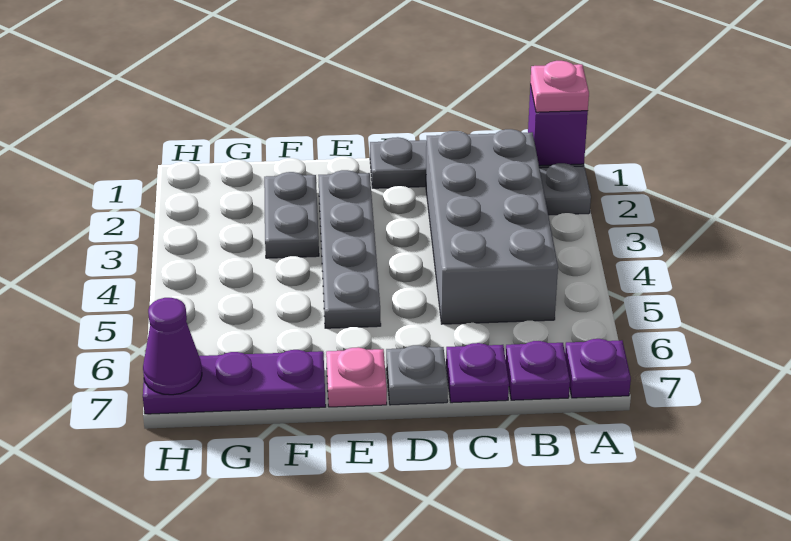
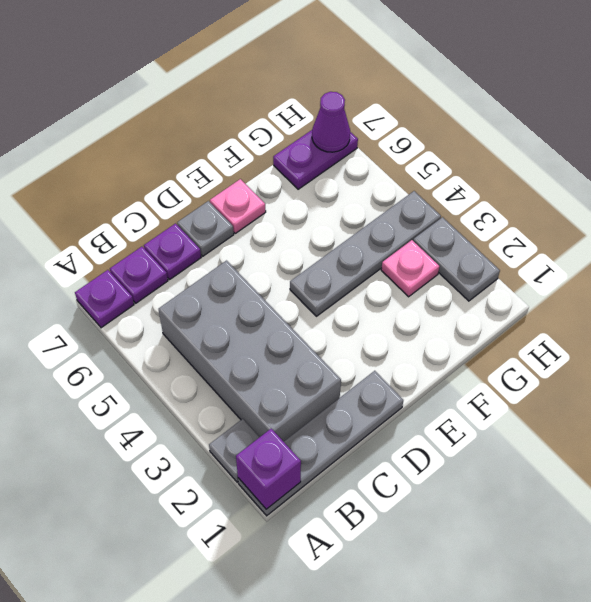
pink 1x1 plate [530,61,589,112] -> pink 1x1 plate moved to [381,240,440,297]
grey 1x4 plate [318,170,381,328] -> grey 1x4 plate turned to [290,191,441,316]
grey 1x2 plate [264,172,319,258] -> grey 1x2 plate moved to [413,217,500,301]
purple 1x3 plate [143,350,326,414] -> purple 1x2 plate [273,130,358,189]

